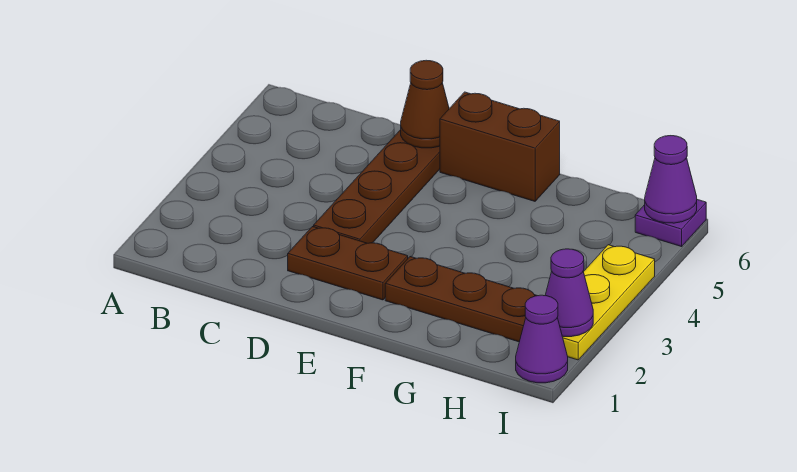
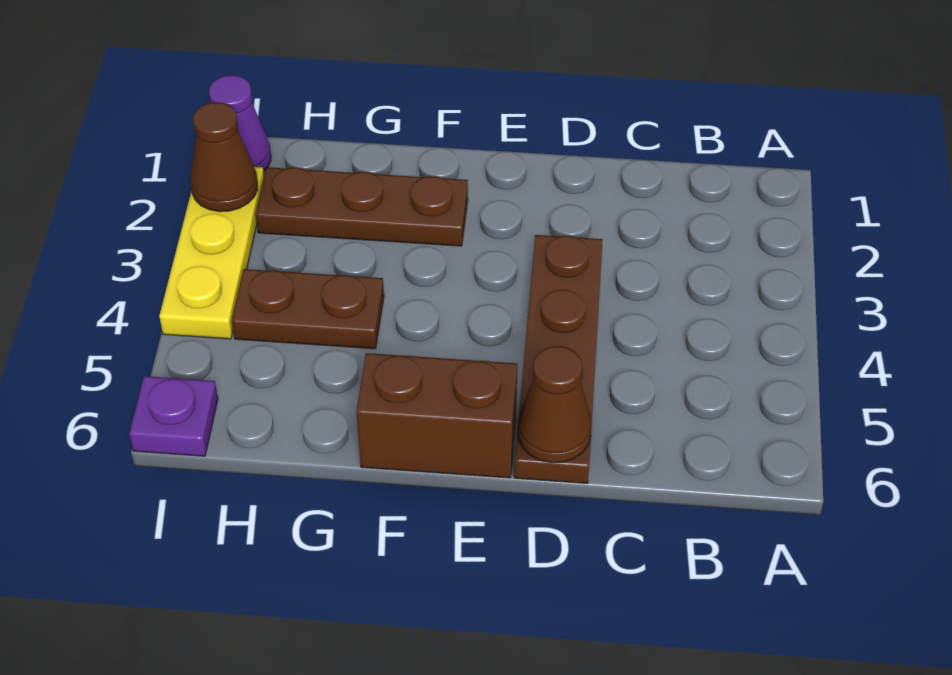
brown 1x2 plate [288,227,408,300] -> brown 1x2 plate moved to [232,269,384,349]
purple 1x1 cone [545,249,593,337] -> brown 1x1 cone [191,102,258,212]
purple 1x1 cone [645,136,697,223] -> none

